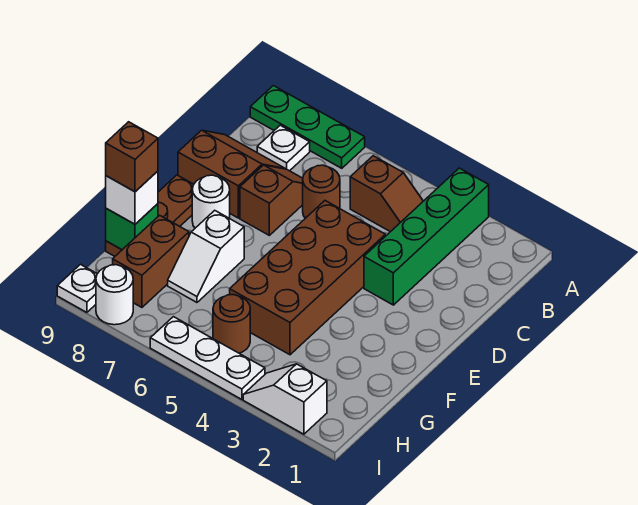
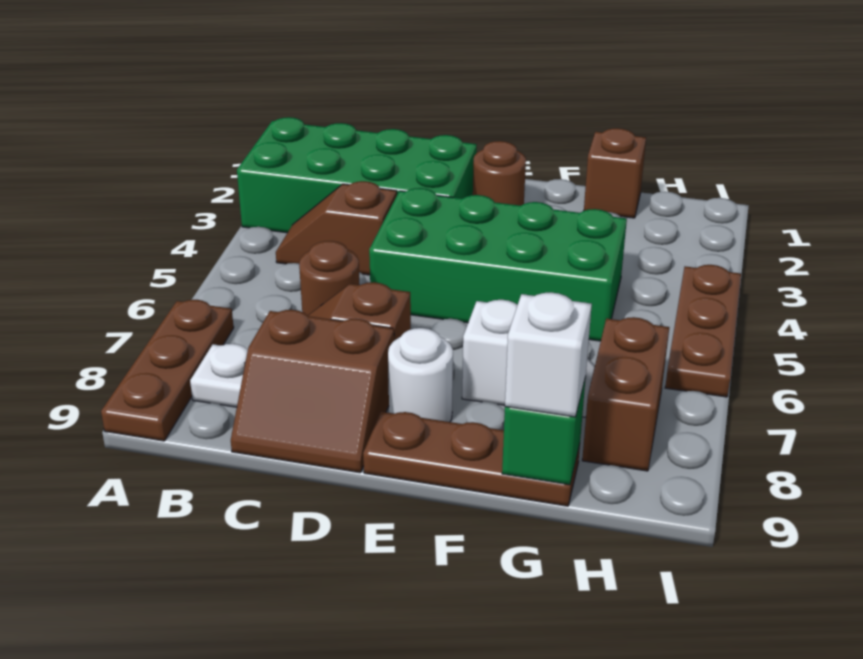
green 1x4 brick [364,168,489,305] -> green 2x4 brick [237,117,477,233]
green 1x3 plate [250,86,365,168] -> brown 1x3 plate [101,300,234,441]
brown 1x2 slope [350,156,423,232] -> brown 1x2 slope turned to [276,181,397,275]
brown 2x2 slope [178,130,285,218] -> brown 2x2 slope turned to [231,310,394,473]
brown 2x4 brick [230,201,385,355] -> green 2x4 brick [369,188,627,341]
brown 1x2 brick [113,215,189,307] -> brown 1x2 brick turned to [582,317,669,471]
brown 1x1 brick [106,122,158,192] -> brown 1x1 brick moved to [584,128,646,218]
brown 1x1 round brick [213,295,250,353] -> brown 1x1 round brick moved to [473,141,526,206]
white 1x2 slope [243,364,327,434] -> none
white 1x3 plate [150,317,265,399] -> brown 1x3 plate [665,265,741,397]
white 1x1 round brick [96,265,133,325] -> none
white 1x1 plate [57,264,97,312] -> none

